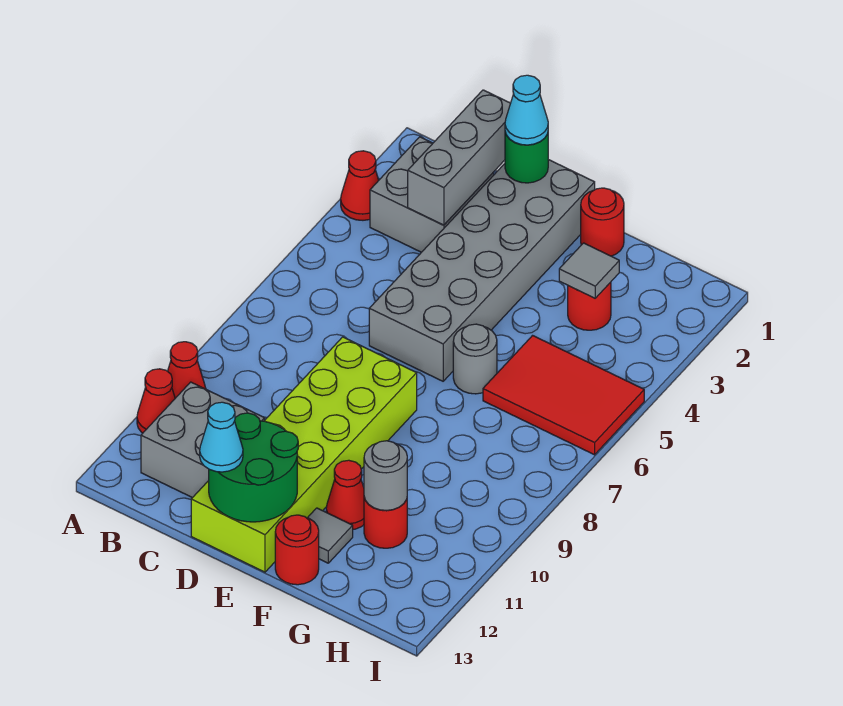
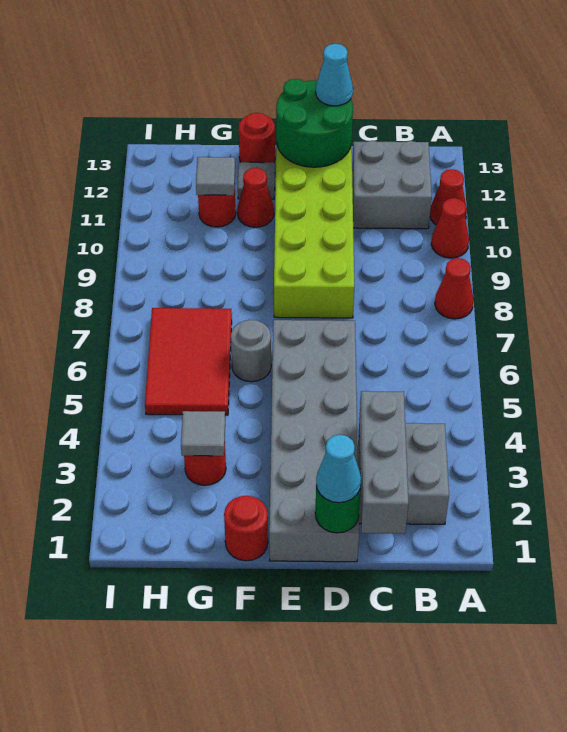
red 1x1 cone [341,151,379,220] -> red 1x1 cone moved to [435,258,474,319]
red 2x3 tile [483,336,644,455] -> red 2x3 tile turned to [145,308,232,415]
grey 1x1 round brick [364,441,407,510] -> grey 1x1 tile [196,157,235,195]

